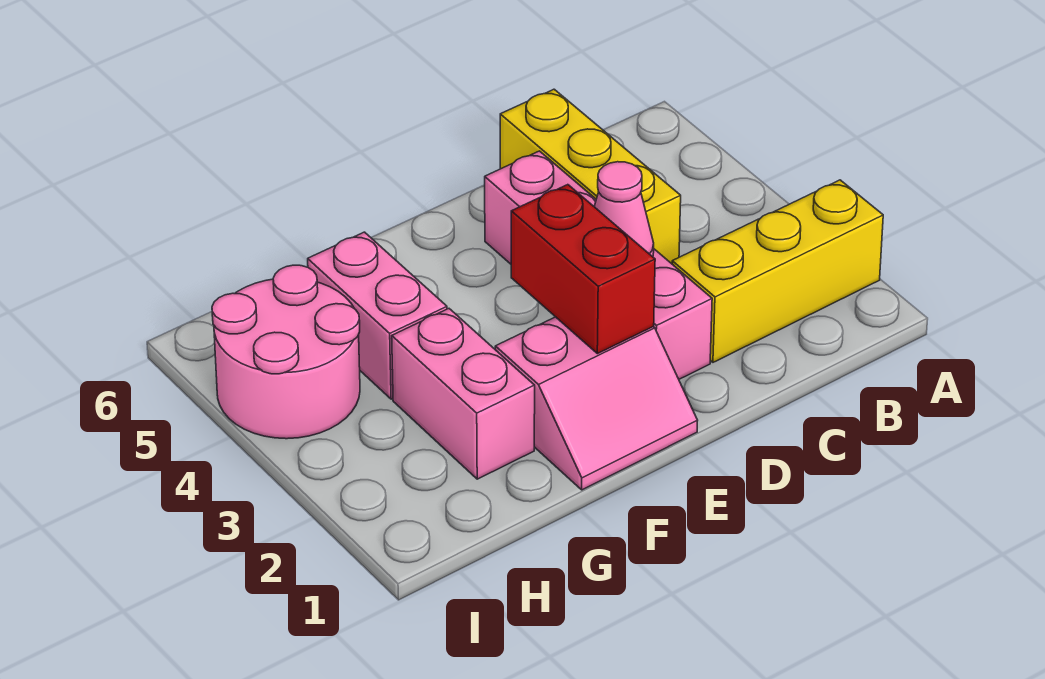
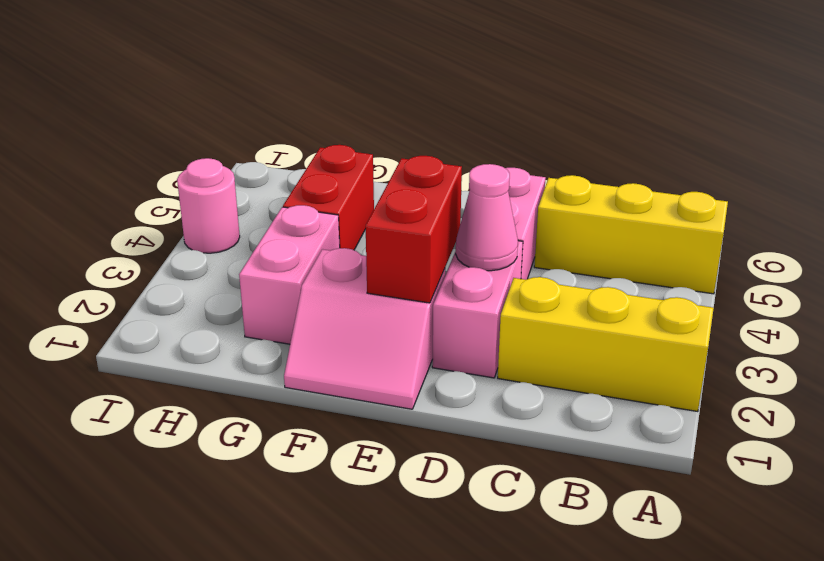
yellow 1x3 brick [500,89,681,264] -> yellow 1x3 brick turned to [534,175,728,294]
pink 1x2 brick [308,232,447,399] -> red 1x2 brick [283,145,374,250]
pink 2x2 round brick [212,265,360,439] -> pink 1x1 round brick [177,158,240,253]

